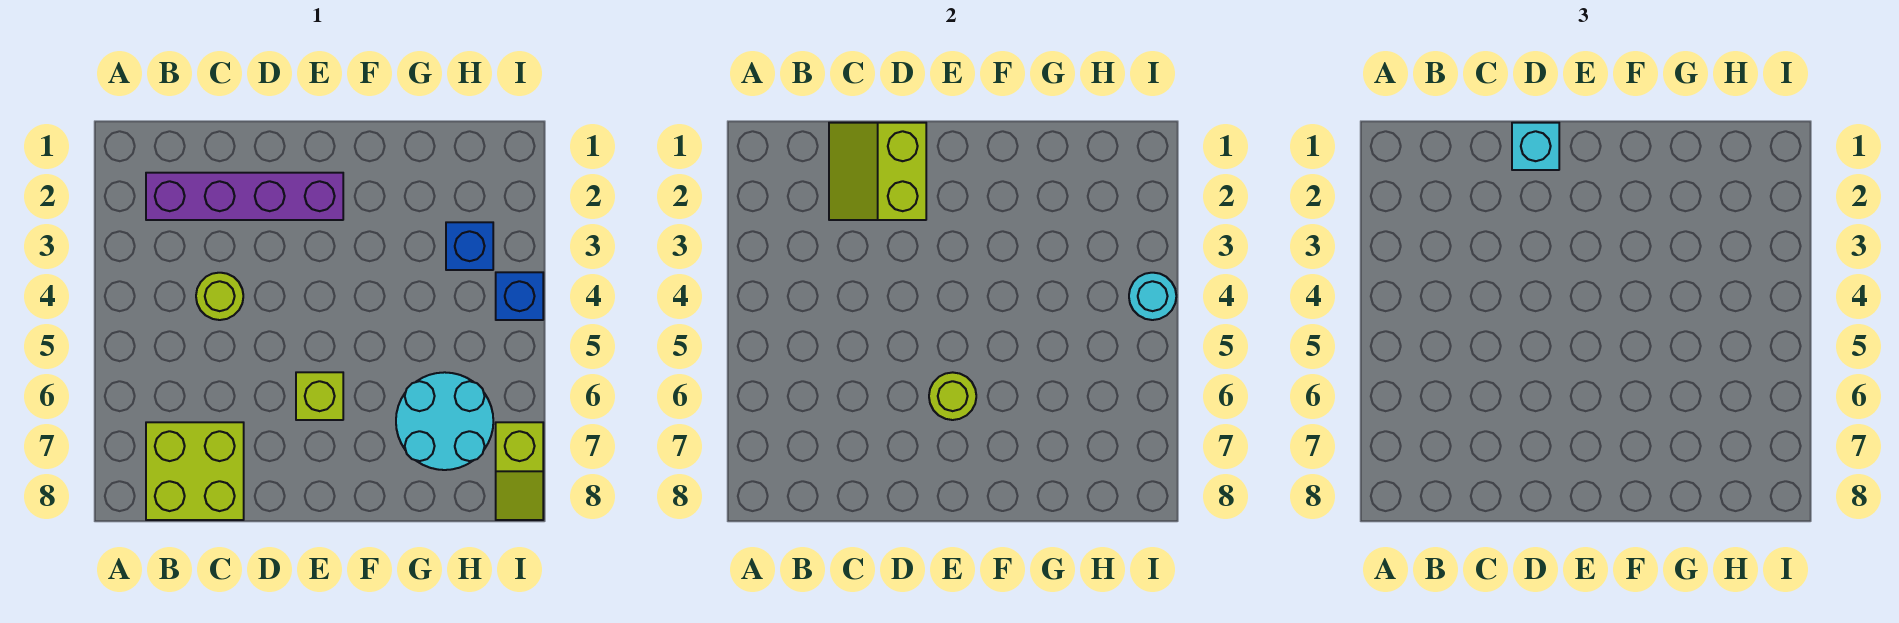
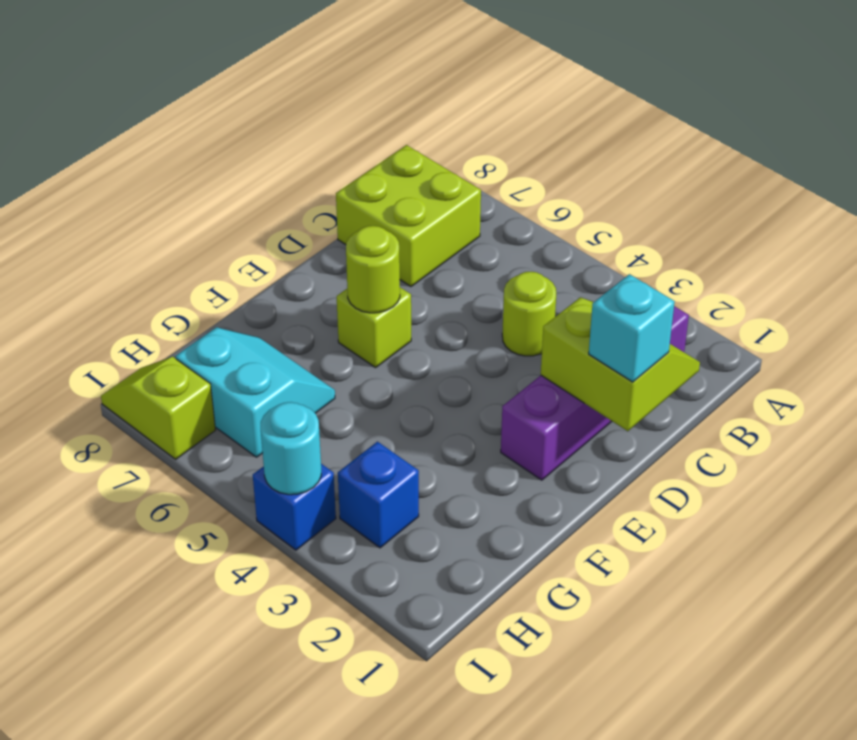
cyan 2x2 round brick [396,372,493,470] -> cyan 2x2 slope [176,327,335,457]

